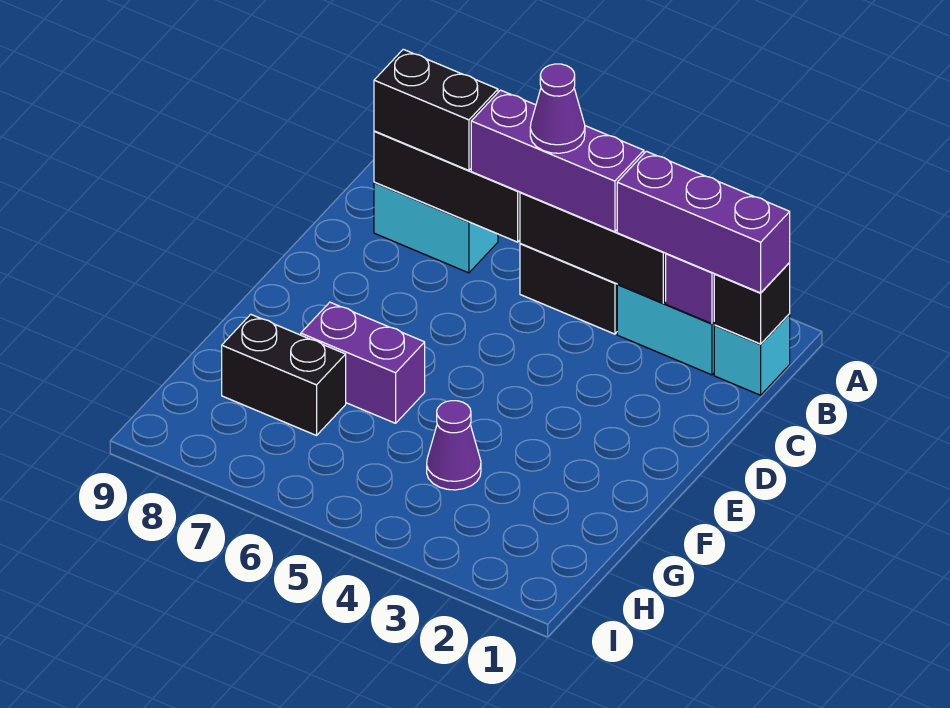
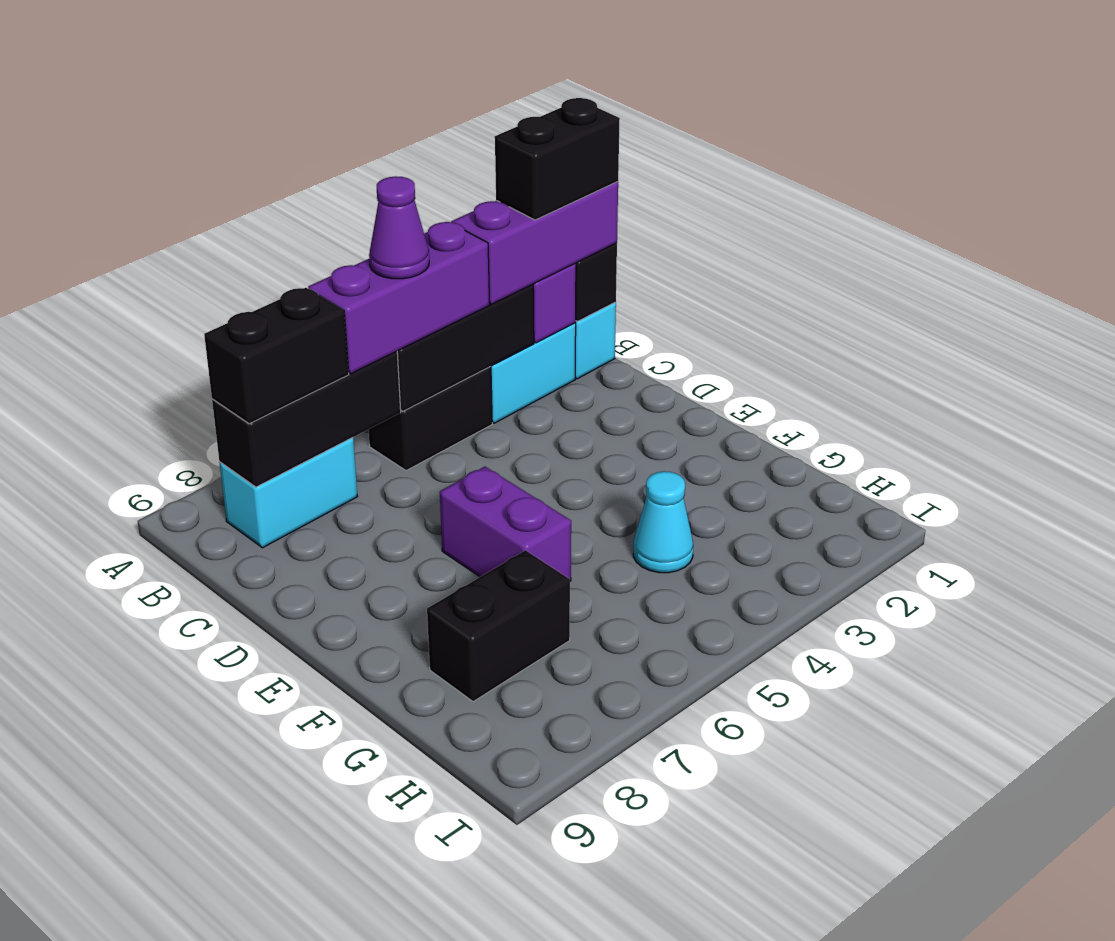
none -> black 1x2 brick [495,98,620,220]
purple 1x2 brick [301,302,425,423] -> purple 1x2 brick turned to [440,467,571,581]
purple 1x1 cone [427,401,481,490] -> cyan 1x1 cone [633,471,693,573]

